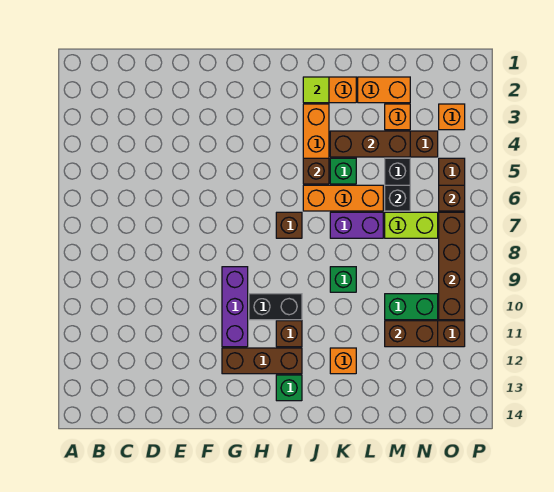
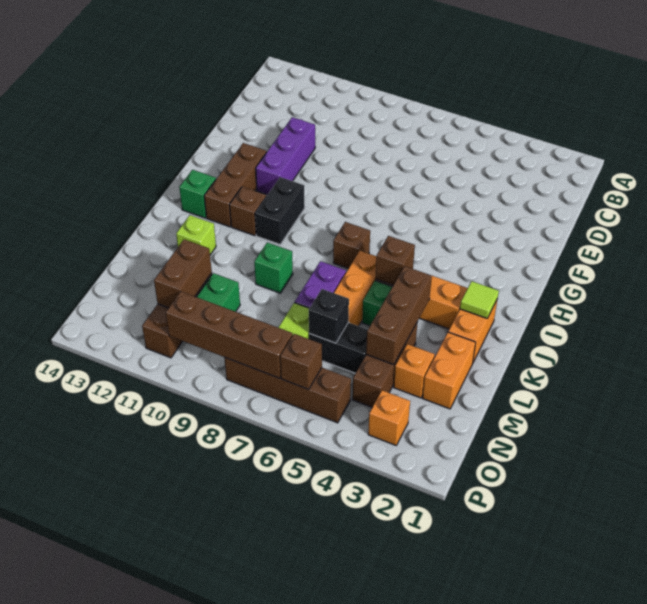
purple 1x3 brick [222,267,248,347] -> purple 1x3 brick turned to [256,117,315,195]
orange 1x1 brick [330,348,356,374] -> lime 1x1 brick [176,215,216,255]

